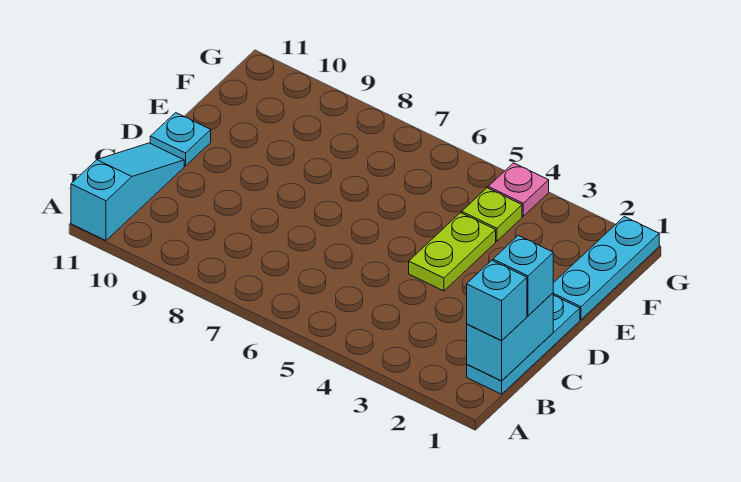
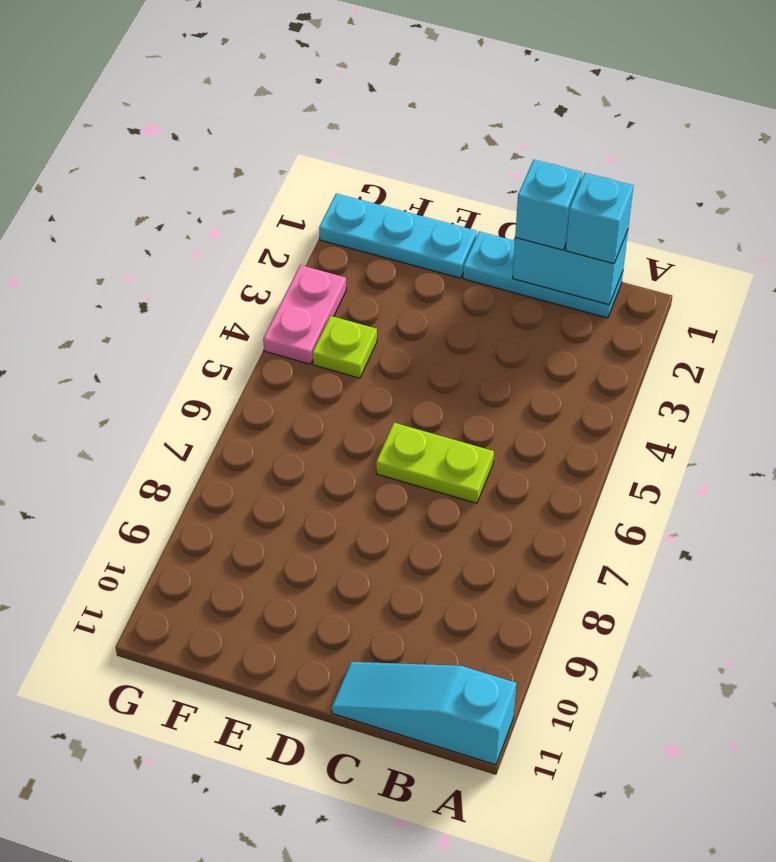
lime 1x2 plate [409,213,496,291] -> lime 1x2 plate moved to [376,423,494,503]
cyan 1x1 plate [150,113,211,166] -> none
pink 1x1 plate [488,163,549,216] -> pink 1x2 plate [263,265,346,364]

